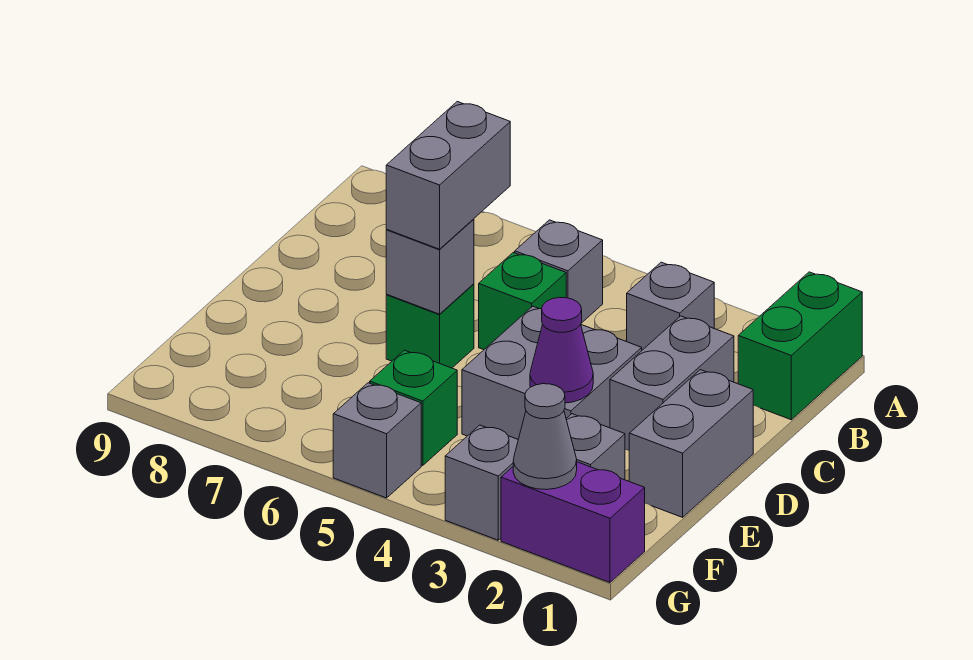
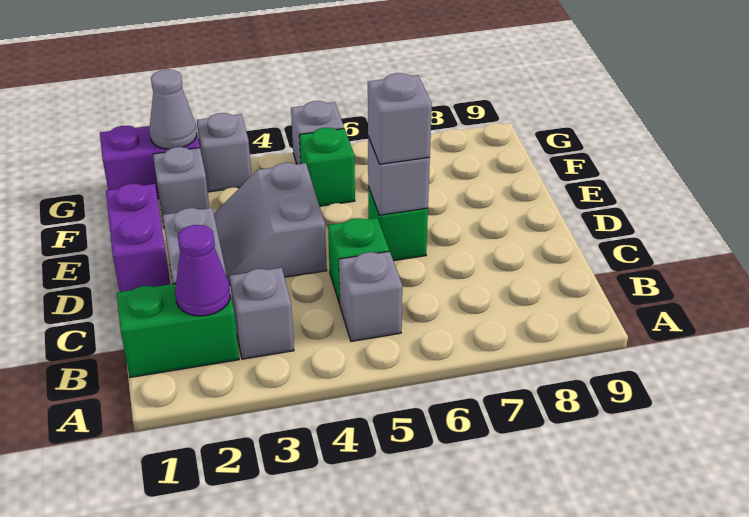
green 1x2 brick [738,272,862,420] -> green 1x2 brick turned to [117,276,239,377]
grey 1x2 brick [386,102,510,249] -> grey 1x1 brick [368,73,432,164]
grey 1x2 brick [629,370,753,517] -> purple 1x2 brick [106,184,170,292]
grey 2x2 brick [462,306,642,439] -> grey 2x2 slope [214,162,327,285]
purple 1x1 cone [530,297,593,403] -> purple 1x1 cone moved to [175,225,230,316]

